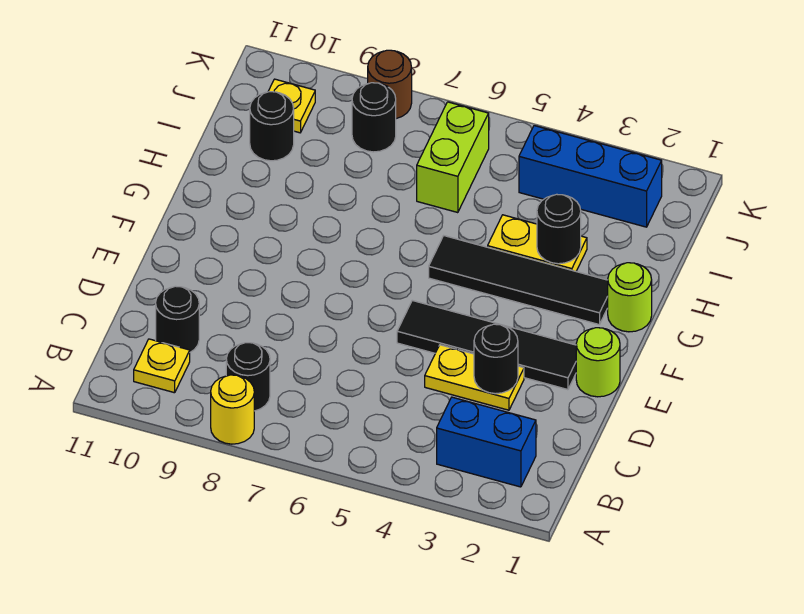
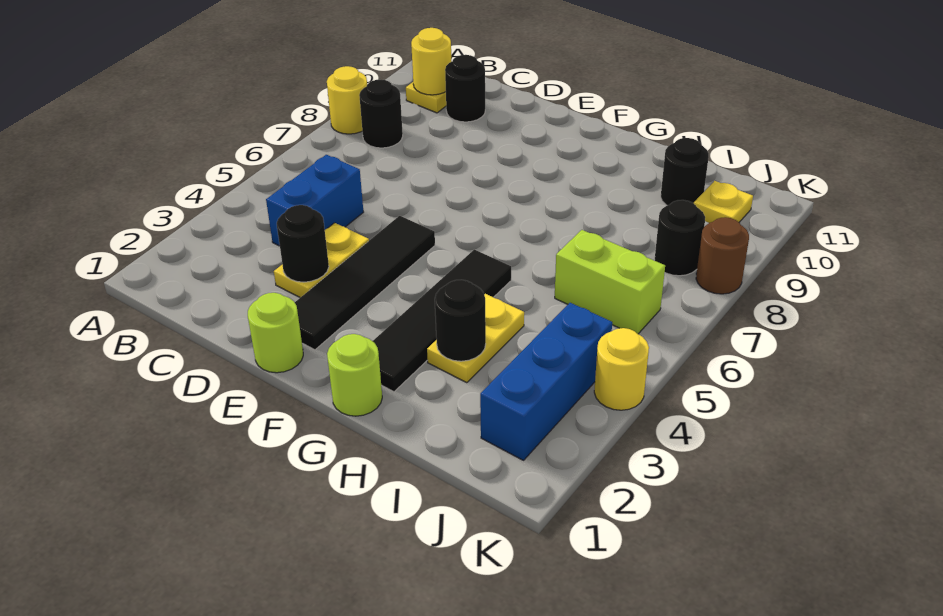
blue 1x2 brick [437,397,536,487] -> blue 1x2 brick moved to [266,155,363,246]
none -> yellow 1x1 round brick [411,28,452,95]
none -> yellow 1x1 round brick [594,328,649,410]

